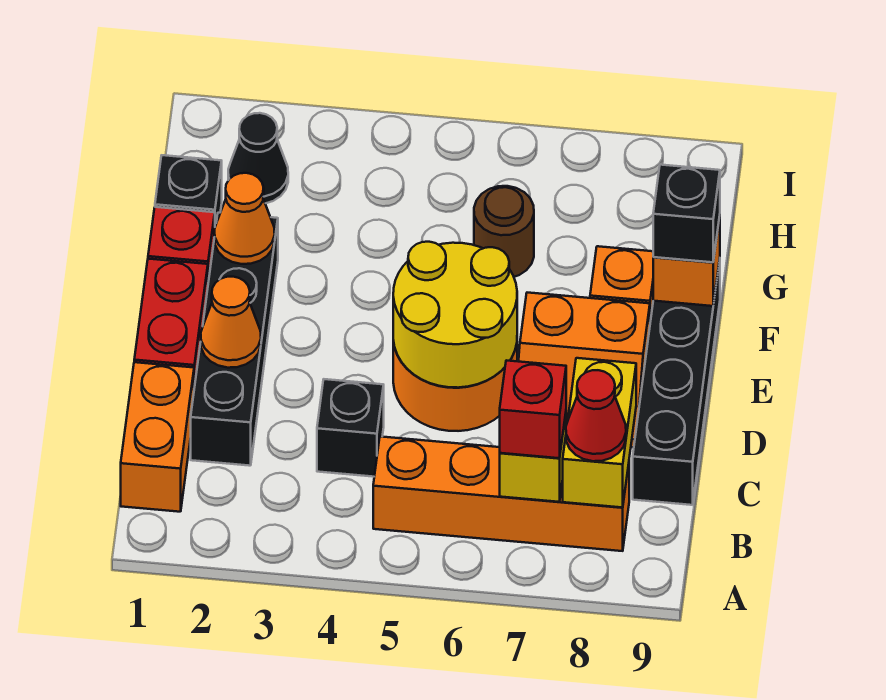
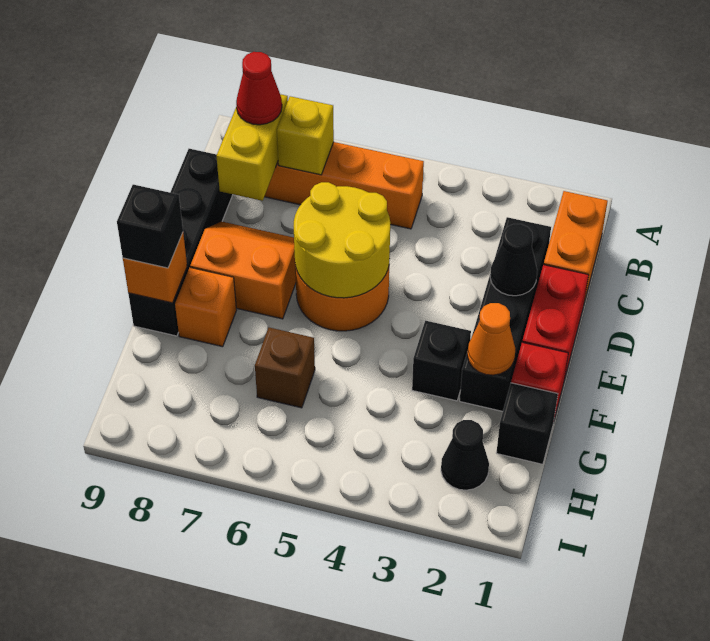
red 1x1 brick [500,360,566,458] -> none
black 1x1 brick [317,379,384,477] -> black 1x1 brick moved to [412,321,471,401]
orange 1x1 cone [201,277,261,368] -> black 1x1 cone [490,224,537,296]
brown 1x1 round brick [474,186,534,277] -> brown 1x1 brick [255,328,315,408]

